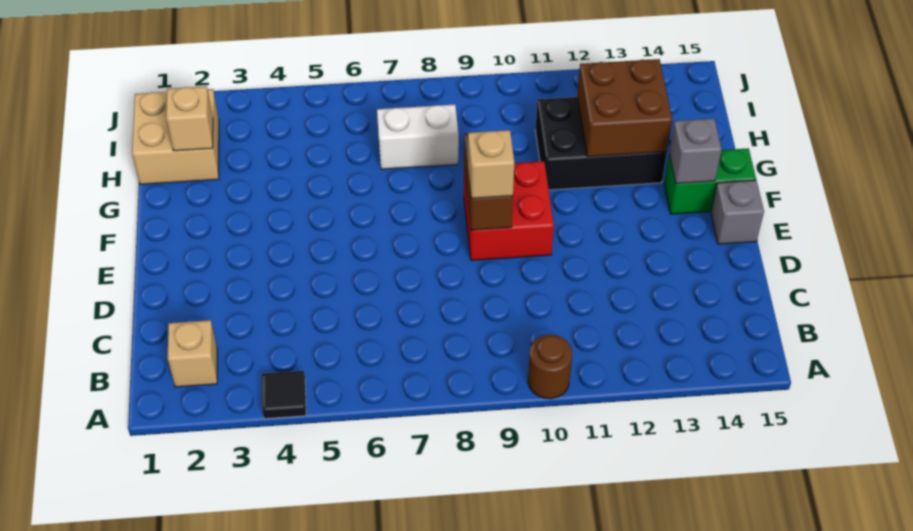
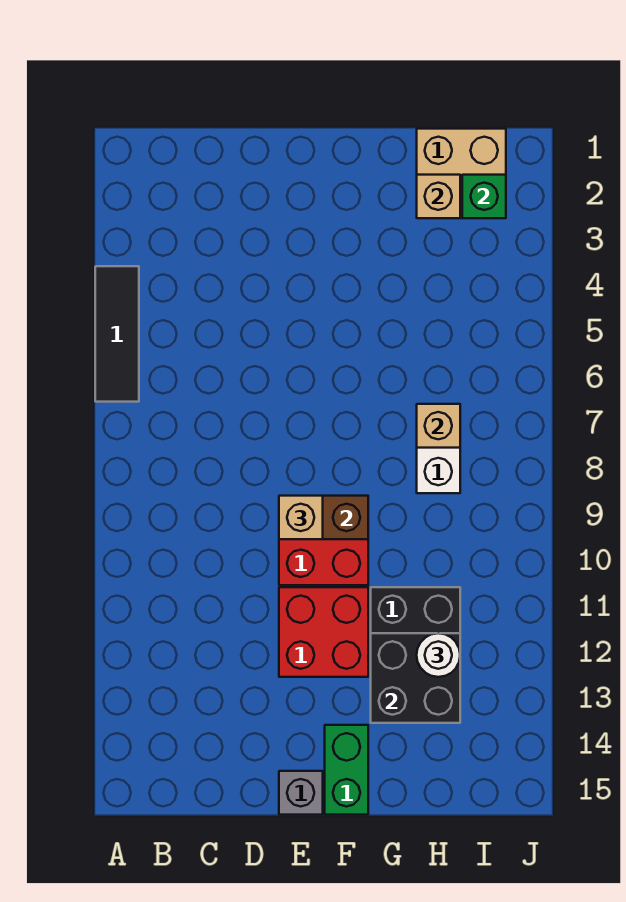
black 1x1 tile [262,371,306,419] -> black 1x3 tile [95,266,139,402]
brown 1x1 round brick [528,335,572,399] -> none
tan 1x1 brick [168,320,217,387] -> tan 1x1 brick moved to [417,404,460,448]
none -> red 2x2 brick [279,587,368,677]
grey 1x1 brick [669,118,722,184] -> none
brown 2x2 brick [577,59,672,157] -> black 2x2 brick [371,633,460,723]
none -> white 1x1 round brick [417,633,460,677]
none -> green 1x1 brick [462,175,506,218]

